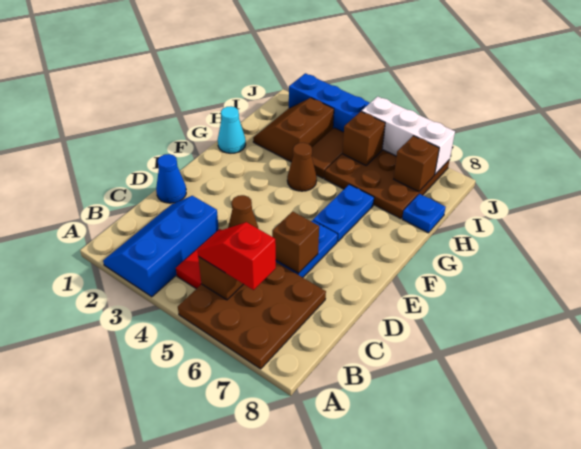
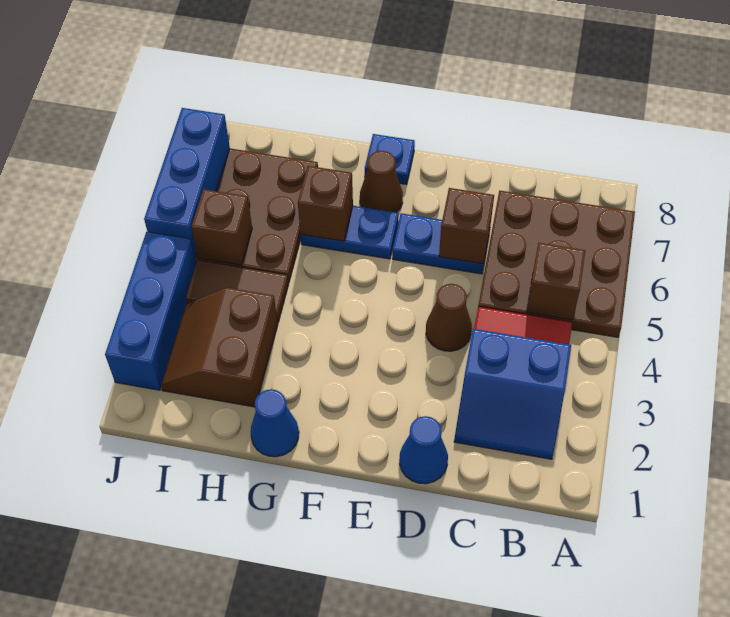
blue 2x3 slope [103,196,219,297] -> blue 2x2 slope [454,329,571,459]
red 1x2 slope [198,222,276,290] -> none
cyan 1x1 cone [218,106,246,153] -> blue 1x1 cone [251,389,299,457]
brown 1x1 cone [287,143,317,191] -> brown 1x1 cone moved to [360,151,403,213]
brown 2x2 slope [253,98,334,162] -> brown 2x2 slope turned to [161,288,278,407]
blue 1x1 plate [402,194,446,233] -> blue 1x1 plate moved to [365,134,415,184]
brown 1x1 brick [394,136,439,192] -> brown 1x1 brick moved to [298,166,353,241]
white 1x3 brick [362,96,455,174] -> blue 1x3 brick [144,108,230,258]

